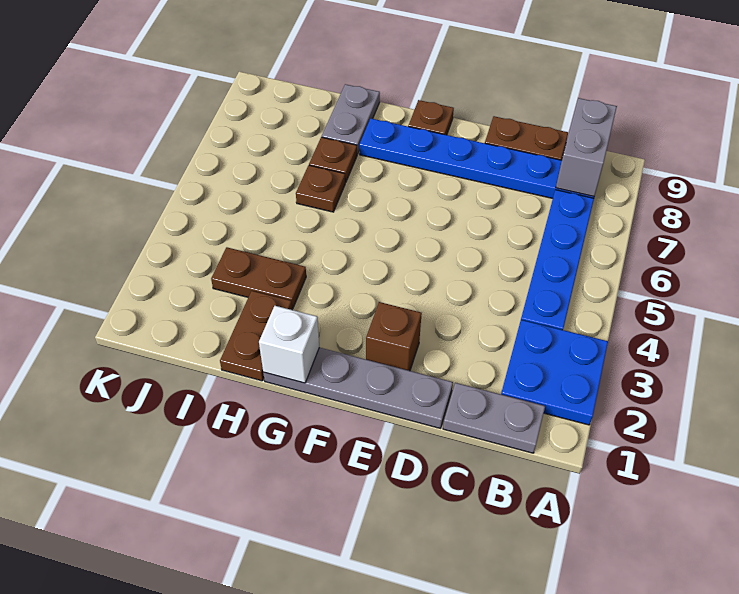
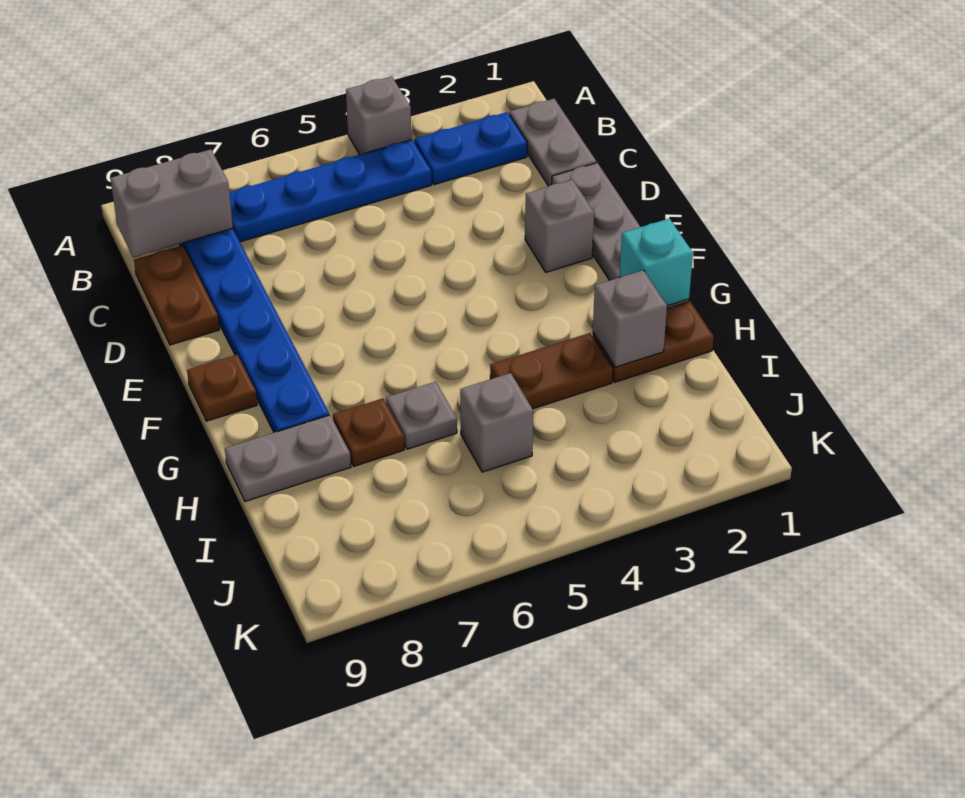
blue 2x2 plate [501,320,608,425] -> blue 1x2 plate [415,112,527,185]
none -> grey 1x1 brick [346,76,411,155]
brown 1x1 brick [366,302,422,371] -> grey 1x1 brick [525,180,594,272]
white 1x1 brick [259,306,319,383] -> cyan 1x1 brick [619,218,693,306]
none -> grey 1x1 brick [593,270,667,367]
brown 1x2 plate [211,247,306,309] -> brown 1x2 plate turned to [490,333,613,409]
brown 1x1 plate [296,165,345,212] -> grey 1x1 plate [386,382,457,449]
none -> grey 1x1 brick [460,373,533,472]

